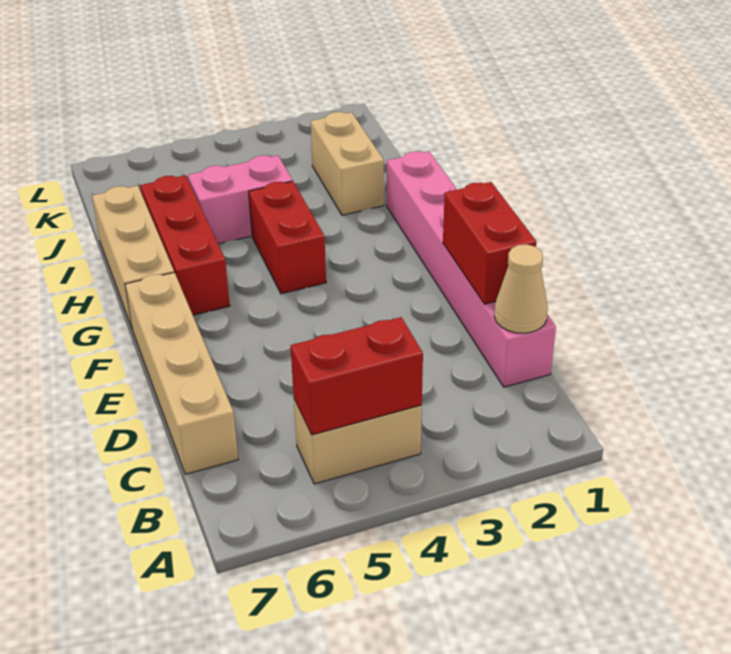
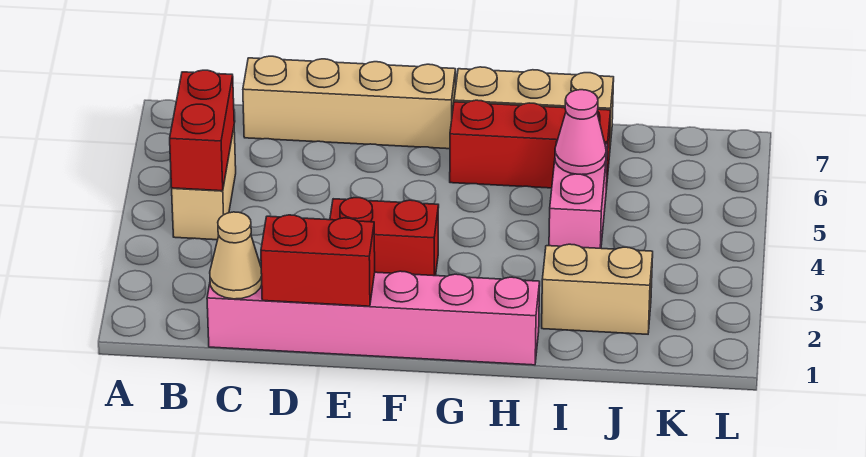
red 1x2 brick [249,181,326,294] -> red 1x2 brick moved to [330,198,439,276]
none -> pink 1x1 cone [555,90,606,175]

